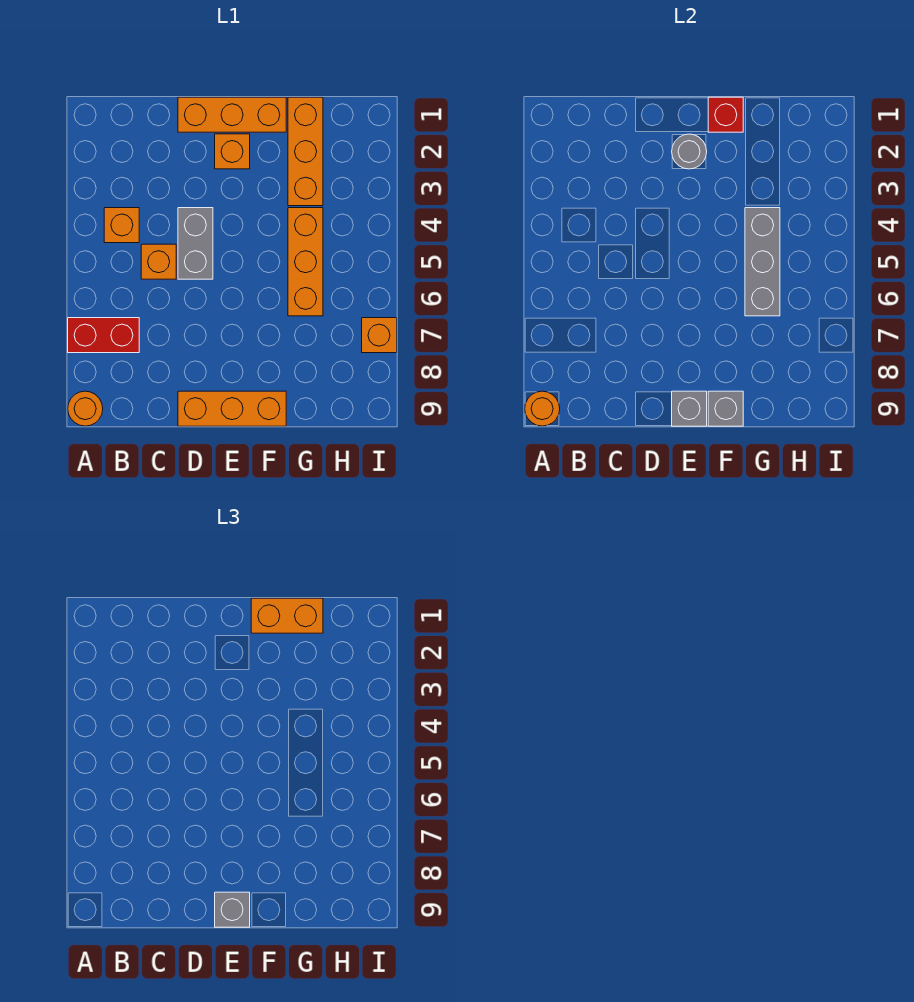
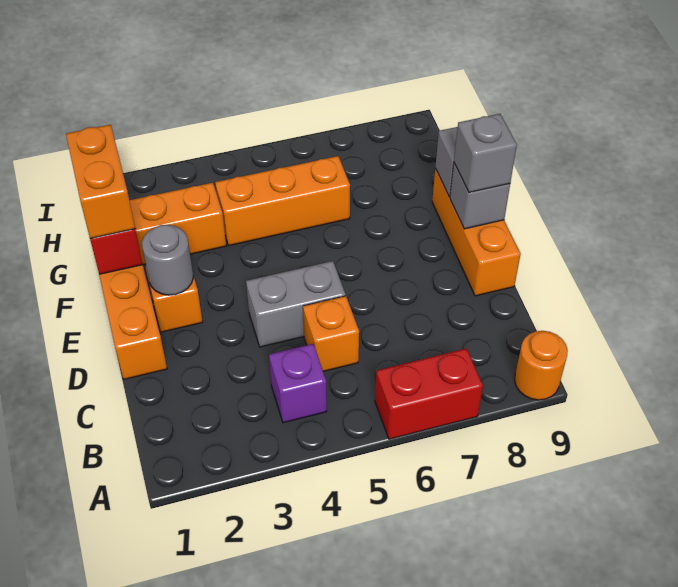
red 1x2 brick [68,318,139,353] -> red 1x2 brick turned to [375,348,483,439]
orange 1x1 round brick [525,391,560,426] -> none
orange 1x1 brick [104,208,139,243] -> purple 1x1 brick [269,344,327,423]
grey 1x3 brick [745,208,780,316] -> none
orange 1x1 brick [362,318,397,353] -> none

